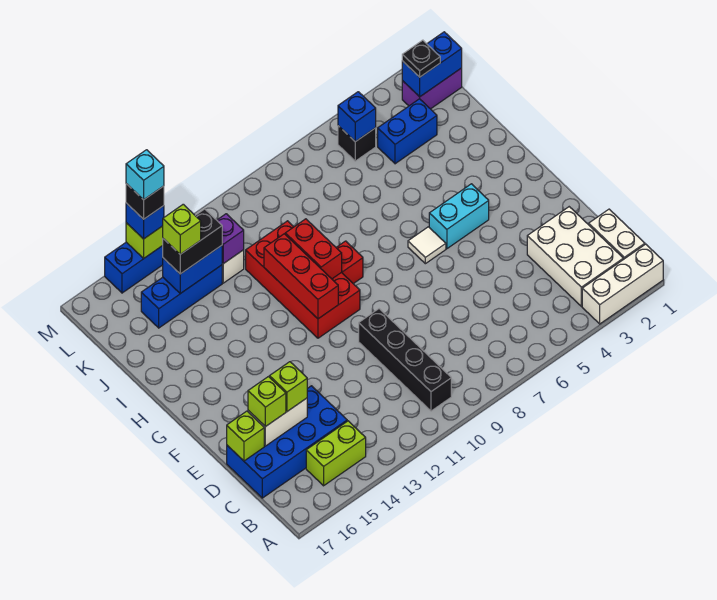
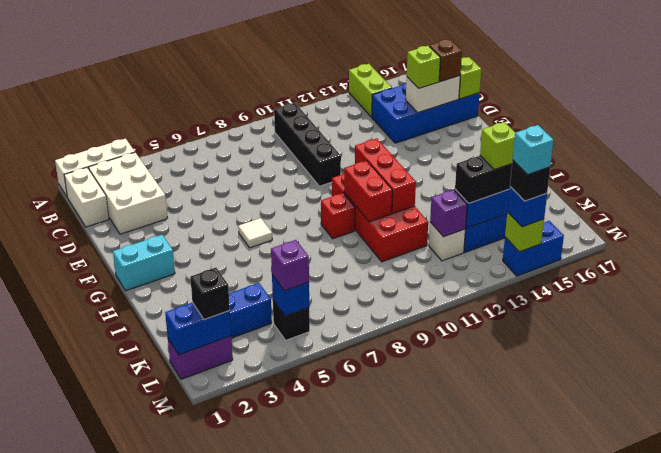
lime 1x2 brick [306,421,366,486] -> lime 1x2 brick turned to [349,64,392,117]
lime 1x1 brick [248,377,286,427] -> brown 1x1 brick [429,39,462,82]
cyan 1x2 brick [429,184,489,249] -> cyan 1x2 brick moved to [113,235,175,291]
black 1x1 plate [402,40,440,77] -> black 1x1 brick [190,268,230,320]
none -> purple 1x1 brick [271,240,309,291]

